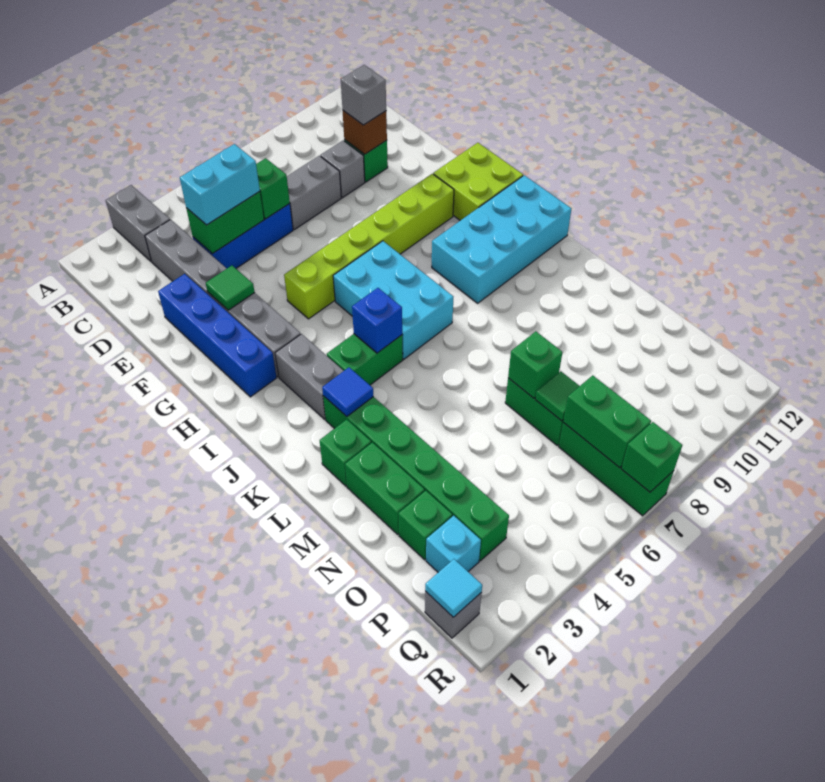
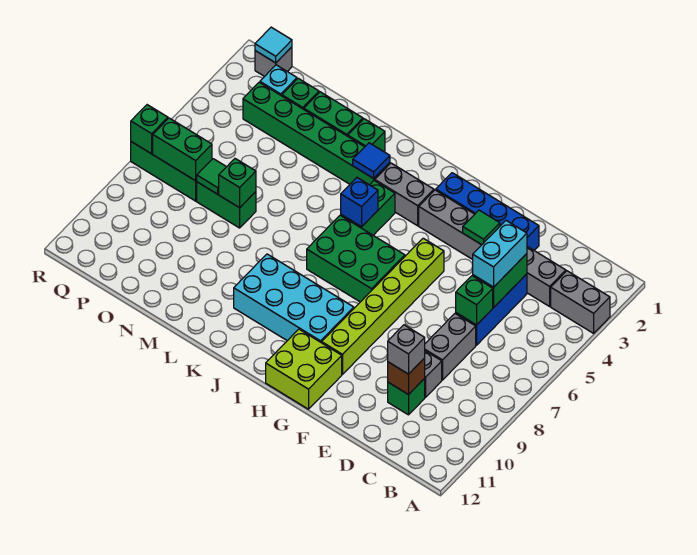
cyan 2x3 brick [333,241,453,359] -> green 2x3 brick [307,215,405,302]
cyan 2x4 brick [432,175,571,303] -> cyan 2x4 brick turned to [234,254,354,343]

